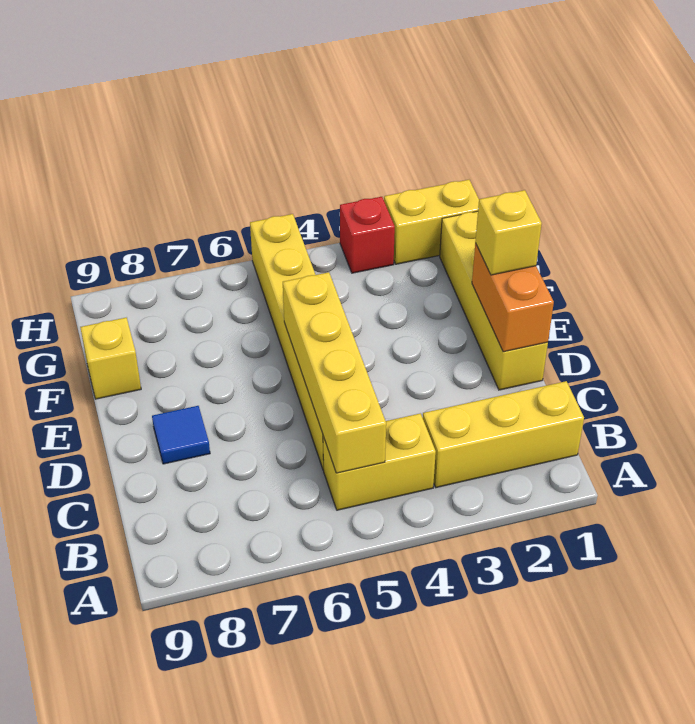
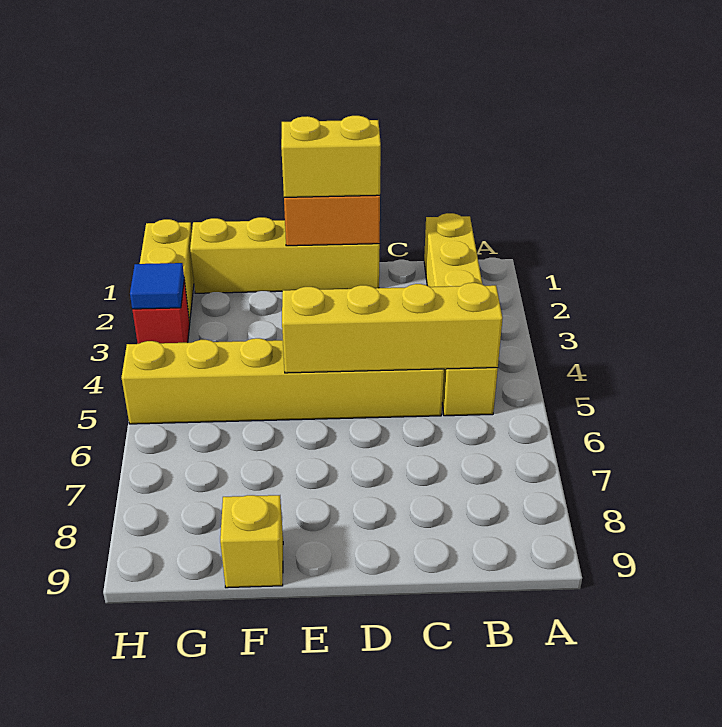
blue 1x1 tile [152,406,210,464] -> blue 1x1 tile moved to [130,263,184,309]
yellow 1x1 brick [475,190,542,275] -> yellow 1x2 brick [281,116,381,197]

